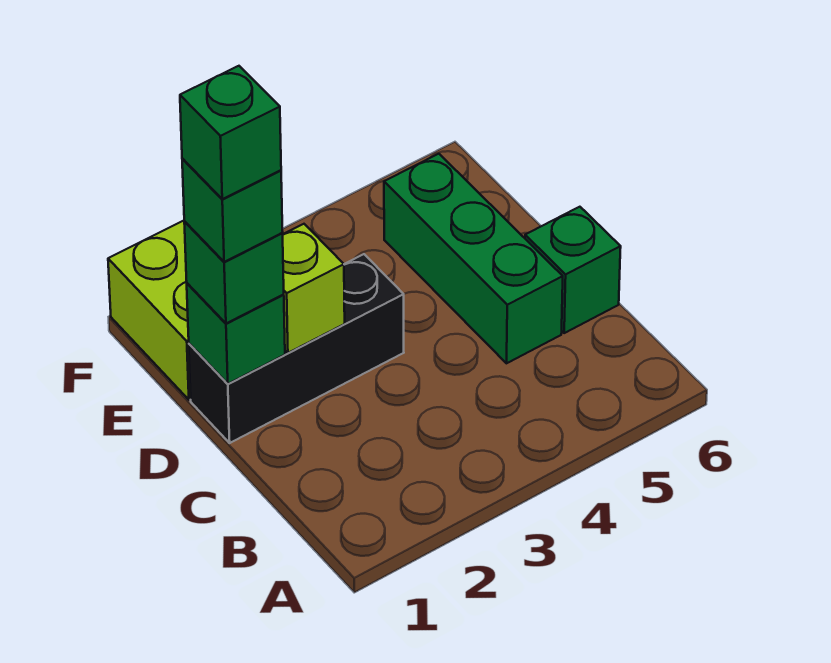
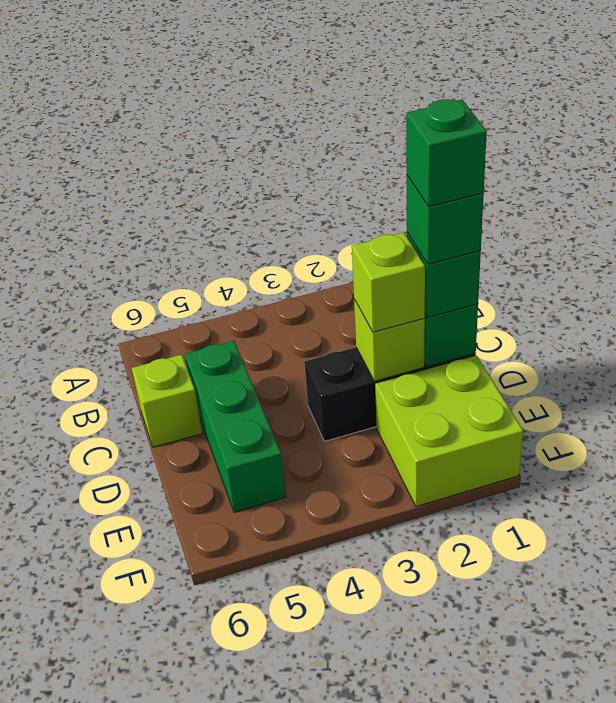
green 1x1 brick [525,207,621,333] -> lime 1x1 brick [132,355,202,447]
none -> lime 1x1 brick [352,232,425,332]

